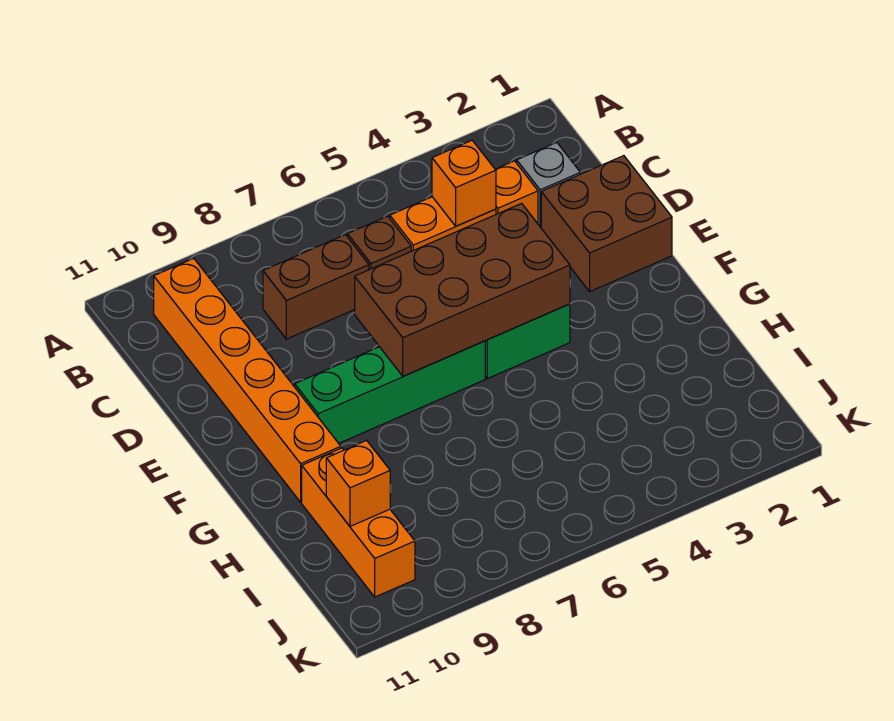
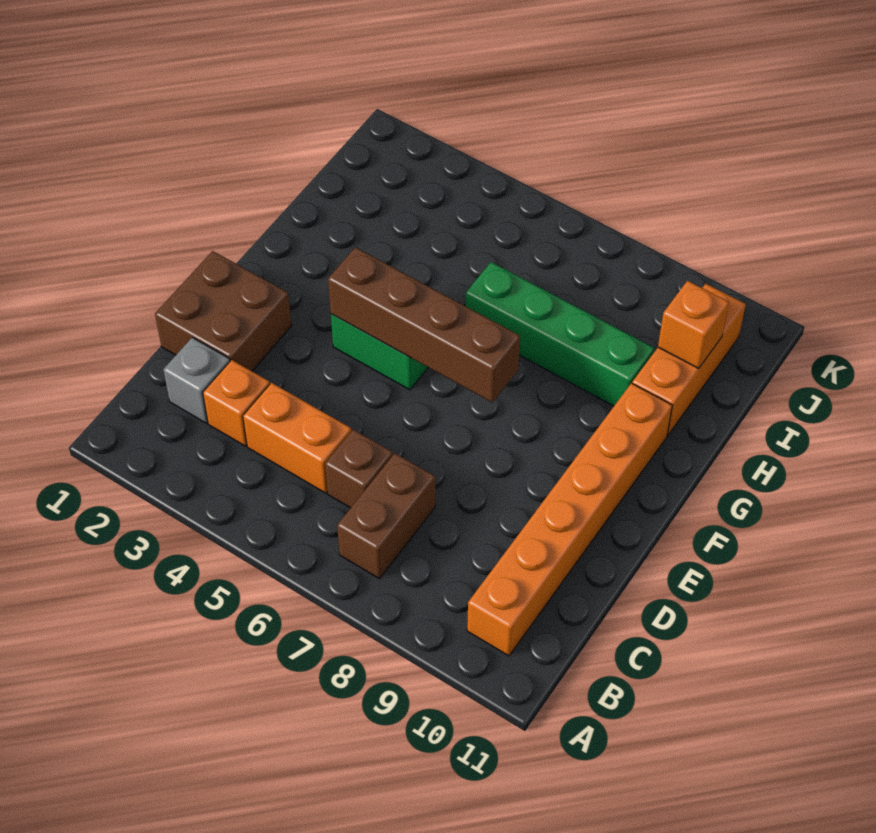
orange 1x1 brick [432,140,496,226] -> none
brown 1x2 brick [263,235,369,339] -> brown 1x2 brick turned to [337,453,435,579]
brown 2x4 brick [355,203,570,376] -> brown 1x4 brick [328,247,520,403]
green 1x4 brick [295,341,485,443] -> green 1x4 brick moved to [466,262,654,406]

